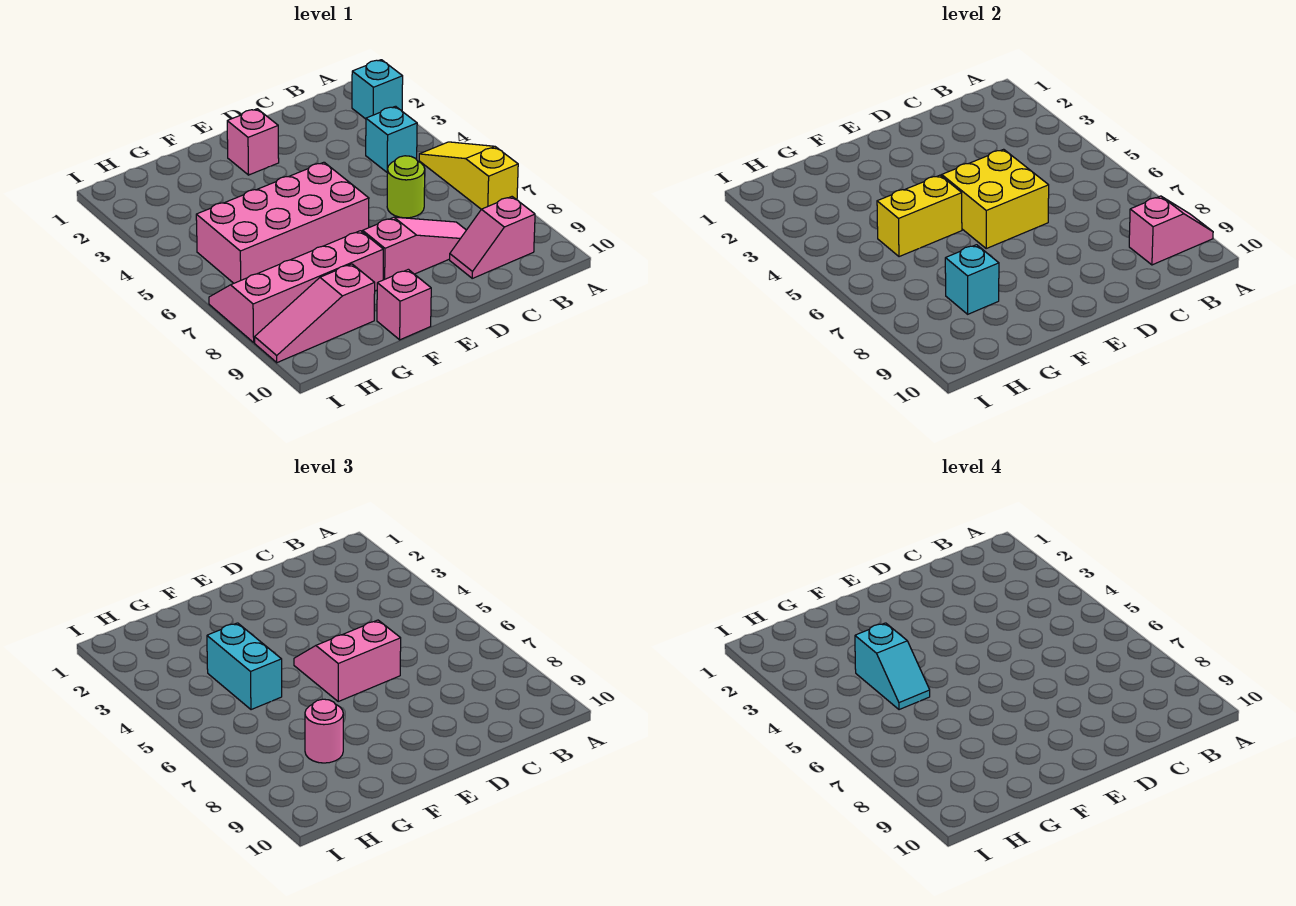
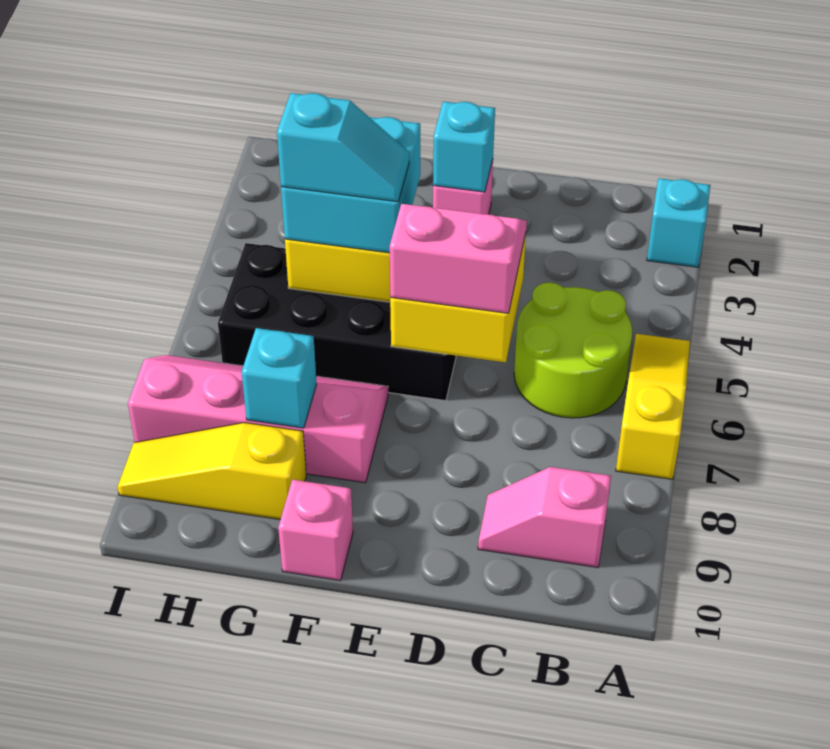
pink 1x2 slope [1129,196,1213,265] -> none
cyan 1x1 brick [366,106,417,172] -> cyan 1x1 brick moved to [433,101,495,192]
lime 1x1 round brick [387,156,425,218] -> lime 2x2 round brick [514,283,632,418]
pink 1x3 slope [363,217,466,280] -> none
pink 2x4 brick [196,162,369,283] -> black 2x4 brick [218,243,456,401]
cyan 1x2 brick [207,623,282,710] -> cyan 2x2 brick [281,117,420,253]
cyan 1x2 slope [855,623,930,710] -> cyan 1x2 slope turned to [277,93,409,202]
pink 1x1 round brick [305,699,343,763] -> none
pink 1x3 slope [255,264,375,363] -> yellow 1x3 slope [117,423,306,520]

